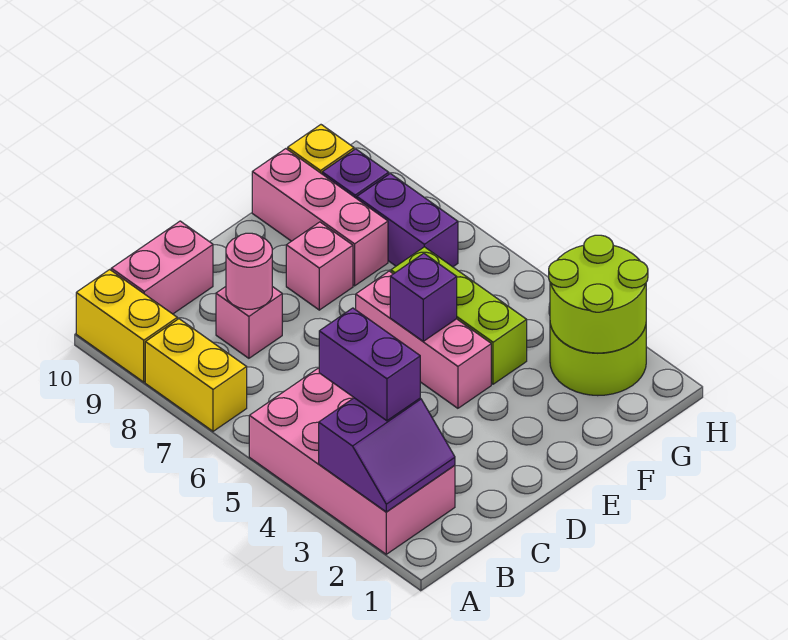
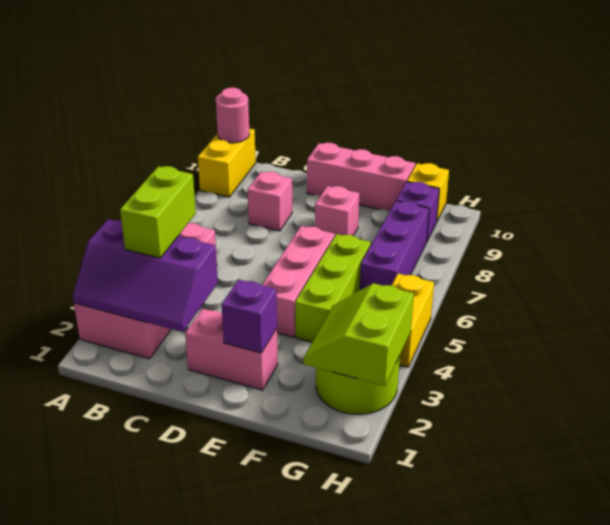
purple 2x2 slope [319,398,455,512] -> purple 2x3 slope [73,219,218,332]
yellow 1x2 brick [145,319,247,431] -> yellow 1x2 brick moved to [391,274,434,367]
purple 1x2 brick [319,308,420,421] -> lime 1x2 brick [120,166,196,258]
pink 1x2 brick [111,221,213,314] -> pink 1x2 brick moved to [185,309,278,390]
pink 1x1 round brick [226,233,272,309] -> pink 1x1 round brick moved to [216,88,250,143]
purple 1x1 brick [390,253,457,341] -> purple 1x1 brick moved to [222,280,277,353]
pink 1x3 brick [252,149,388,286] -> pink 1x3 brick turned to [307,143,415,212]
lime 2x2 round brick [549,235,648,353] -> lime 2x2 slope [304,283,414,386]
purple 1x2 brick [357,174,458,267] -> purple 1x3 brick [360,201,429,290]

